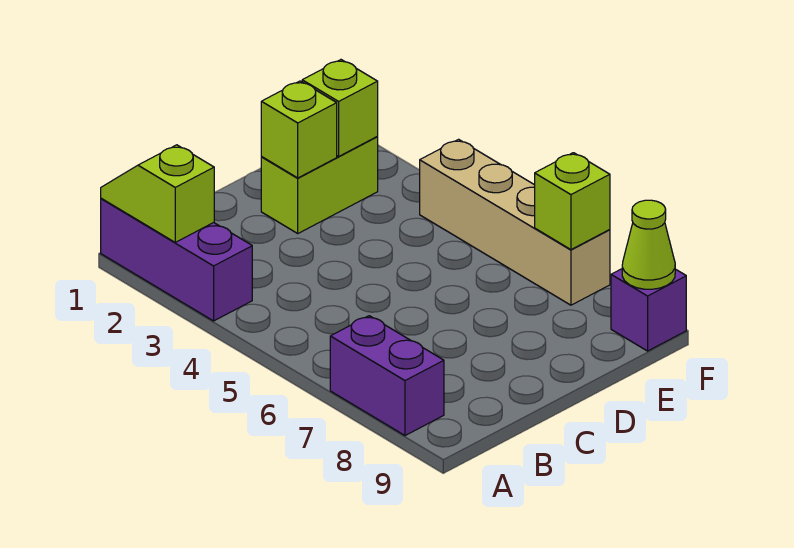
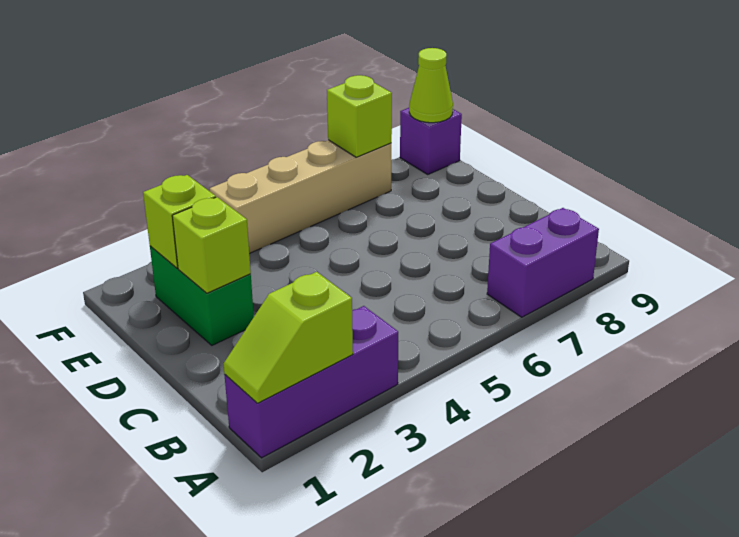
lime 1x2 brick [261,137,378,233] -> green 1x2 brick [150,246,254,345]

